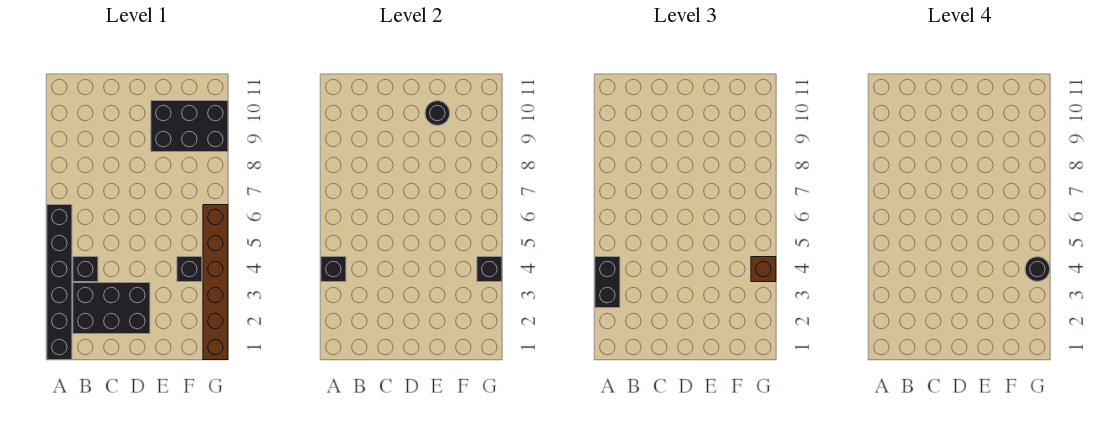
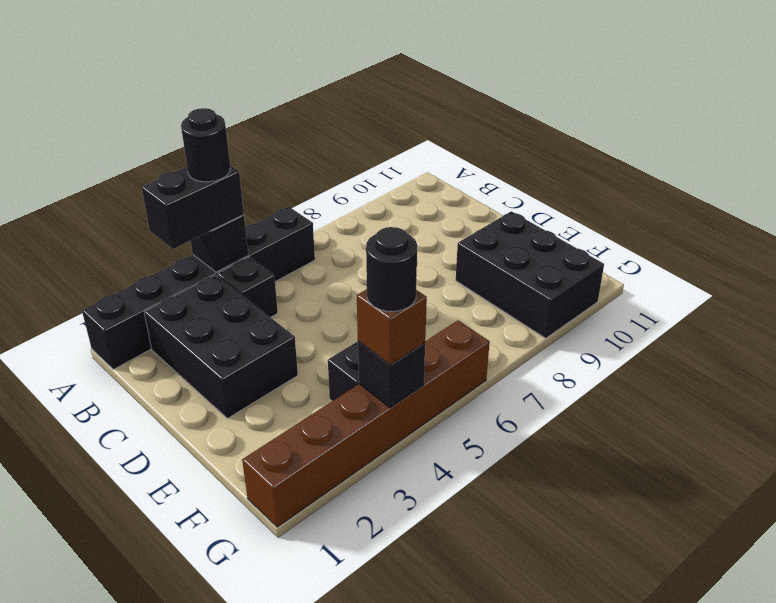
black 1x1 round brick [425,101,450,125] -> black 1x1 round brick moved to [181,108,231,182]

